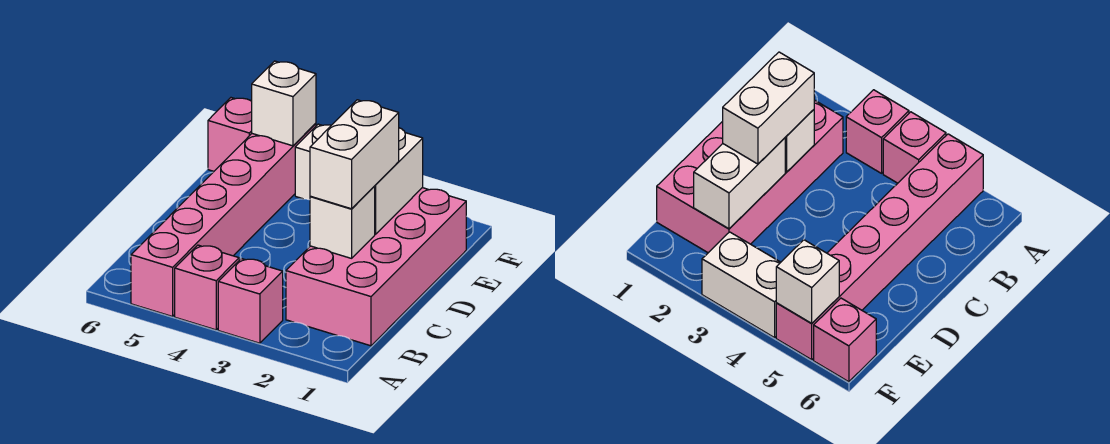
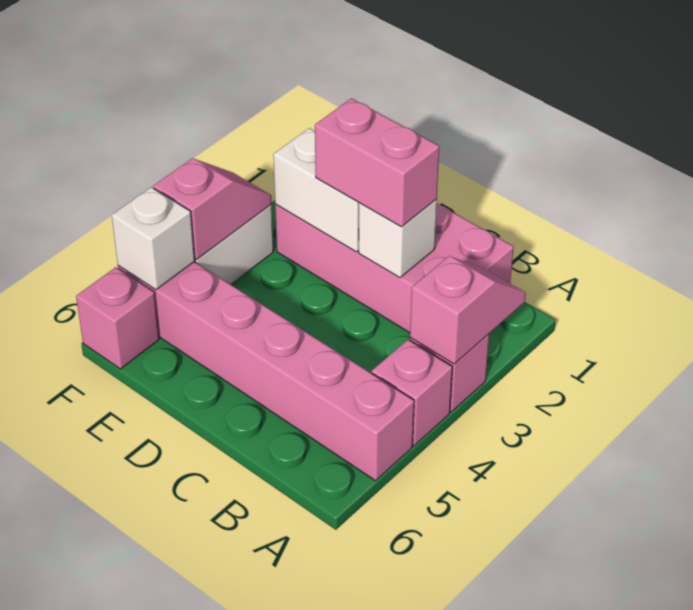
none -> pink 1x2 slope [410,256,526,364]
white 1x2 brick [310,100,399,209] -> pink 1x2 brick [315,98,439,227]
none -> pink 1x2 slope [153,158,272,260]

